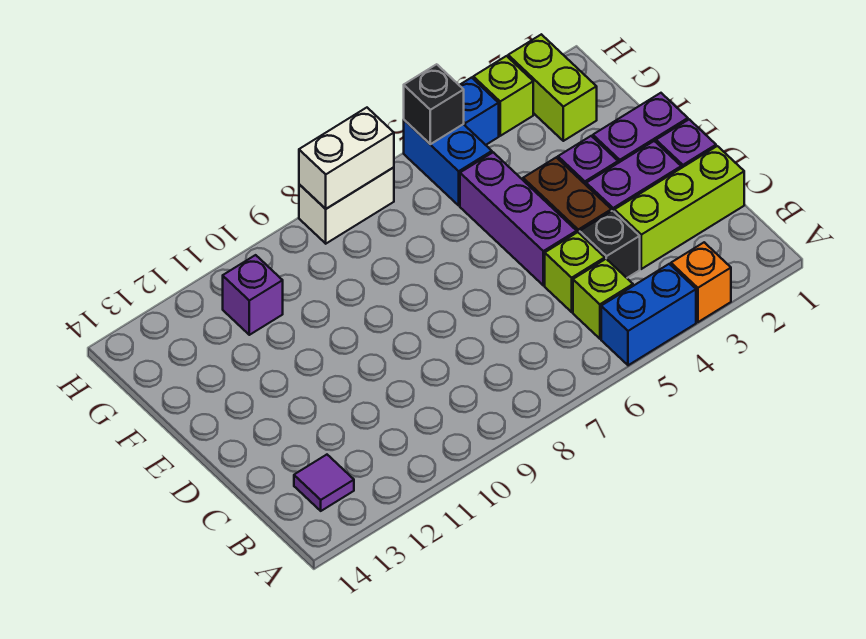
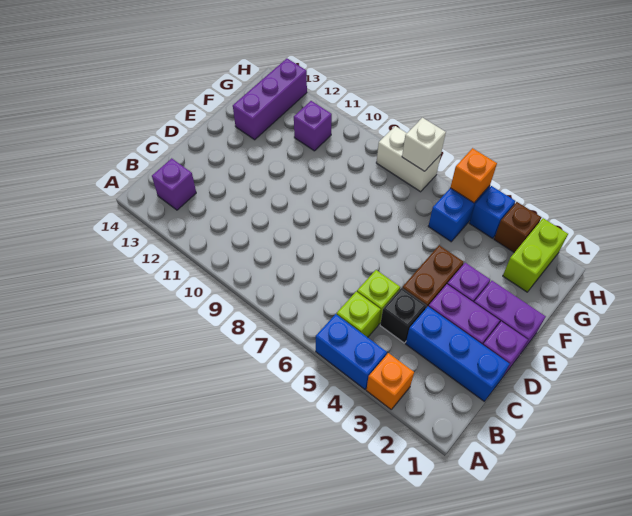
purple 1x1 tile [294,455,354,511] -> purple 1x1 brick [152,158,196,210]
lime 1x3 brick [614,146,744,269] -> blue 1x3 brick [406,306,510,401]
purple 1x3 brick [460,152,577,285] -> purple 1x3 brick moved to [233,59,307,140]
lime 1x1 brick [473,56,533,136] -> brown 1x1 brick [494,202,541,253]
black 1x1 brick [404,64,464,144] -> orange 1x1 brick [450,148,497,203]
white 1x2 brick [299,108,394,209] -> white 1x1 brick [402,118,446,171]

